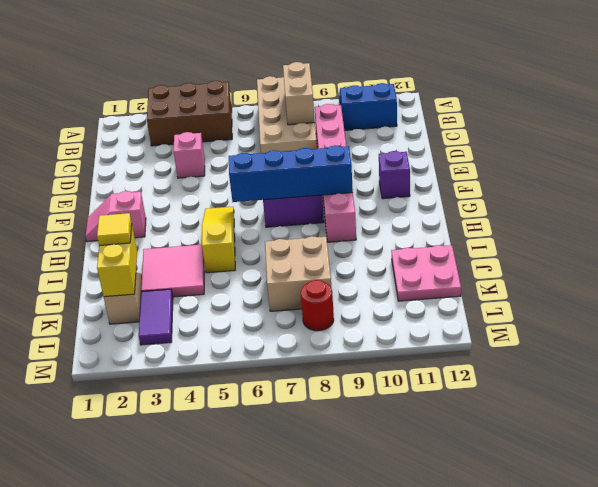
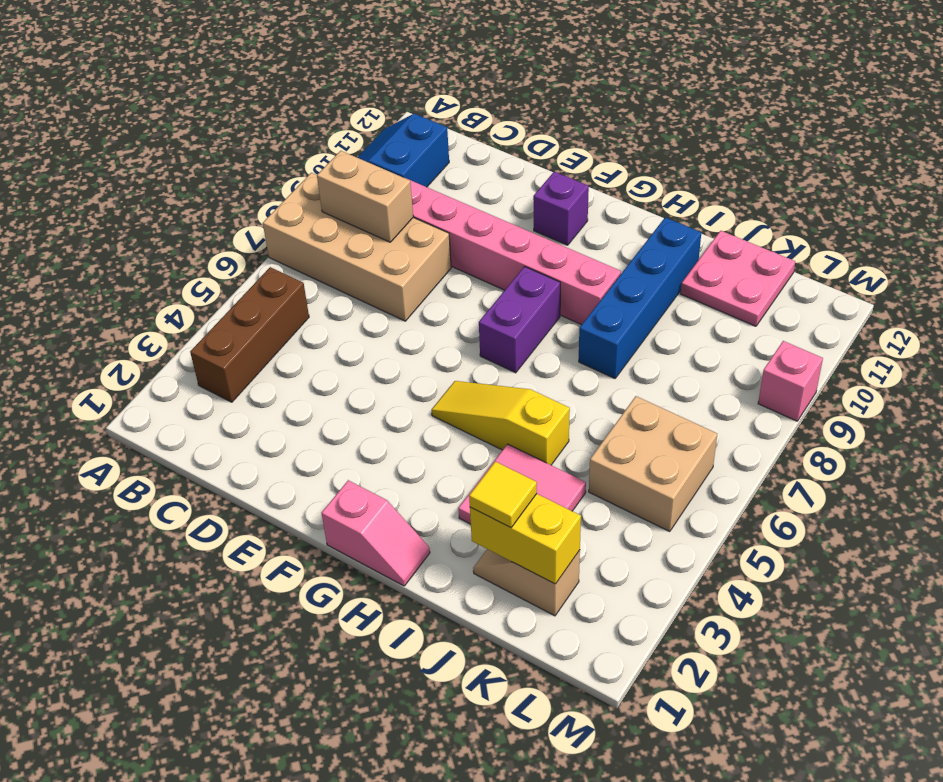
brown 2x3 brick [147,81,232,146] -> brown 1x3 brick [190,267,309,402]
pink 1x1 brick [174,132,205,178] -> pink 1x1 brick moved to [758,341,823,421]
pink 1x2 slope [86,191,146,242] -> pink 1x2 slope turned to [321,480,430,586]
blue 1x4 brick [229,146,353,202] -> blue 1x4 brick moved to [579,217,701,378]
tan 2x2 brick [265,236,331,311] -> tan 2x2 brick moved to [589,396,717,532]
purple 1x2 tile [139,289,173,345] -> none
red 1x1 round brick [301,280,334,331] -> none

